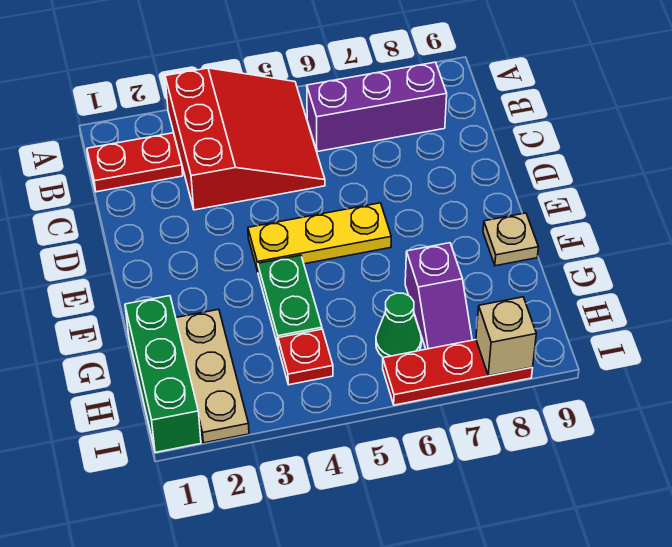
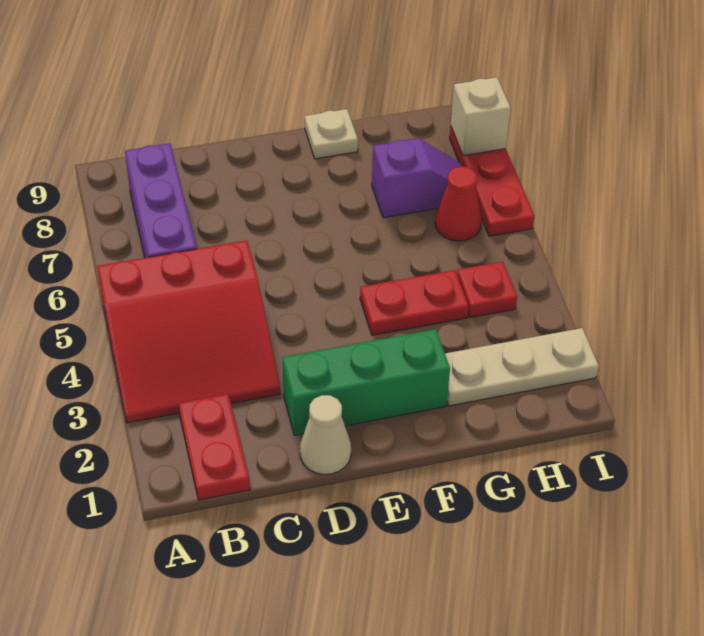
red 3x3 slope [165,68,325,210] -> red 3x3 slope turned to [97,240,280,423]
none -> tan 1x1 cone [300,395,351,475]
yellow 1x3 plate [248,203,391,271] -> none
green 1x2 plate [258,255,322,345] -> red 1x2 plate [360,270,469,335]
green 1x3 brick [125,296,201,452] -> green 1x3 brick moved to [282,329,450,435]
green 1x1 cone [376,293,421,358] -> red 1x1 cone [435,166,482,241]

